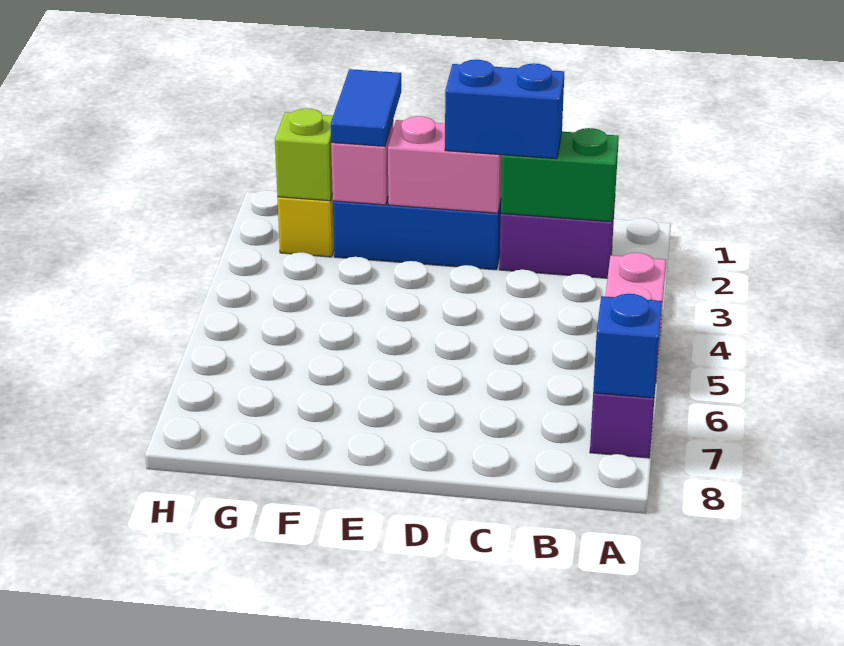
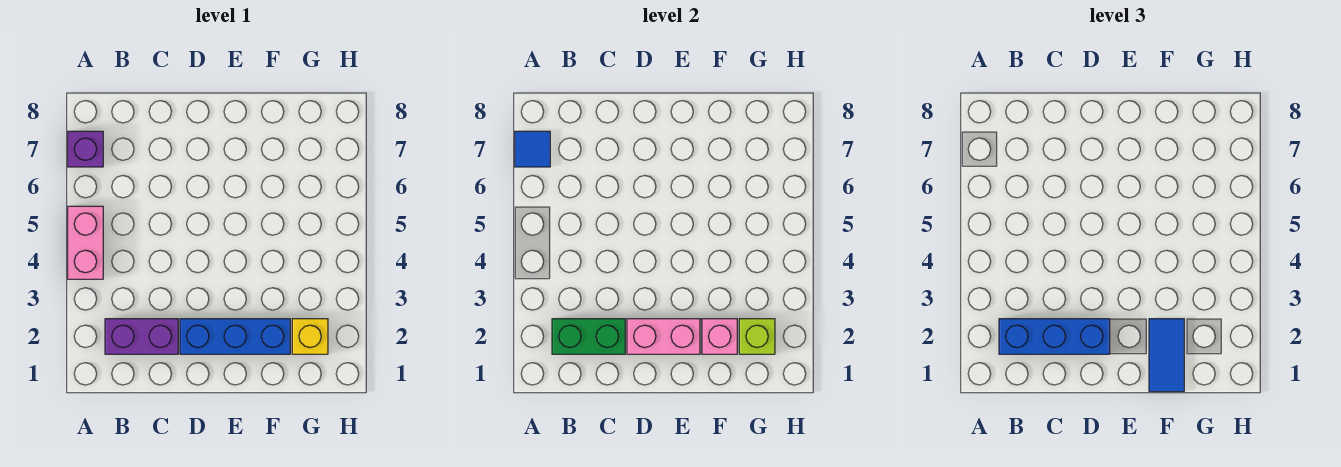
blue 1x1 brick [593,294,662,398] -> blue 1x1 tile [515,131,550,167]
blue 1x2 brick [445,60,564,159] -> blue 1x3 brick [999,319,1110,354]

